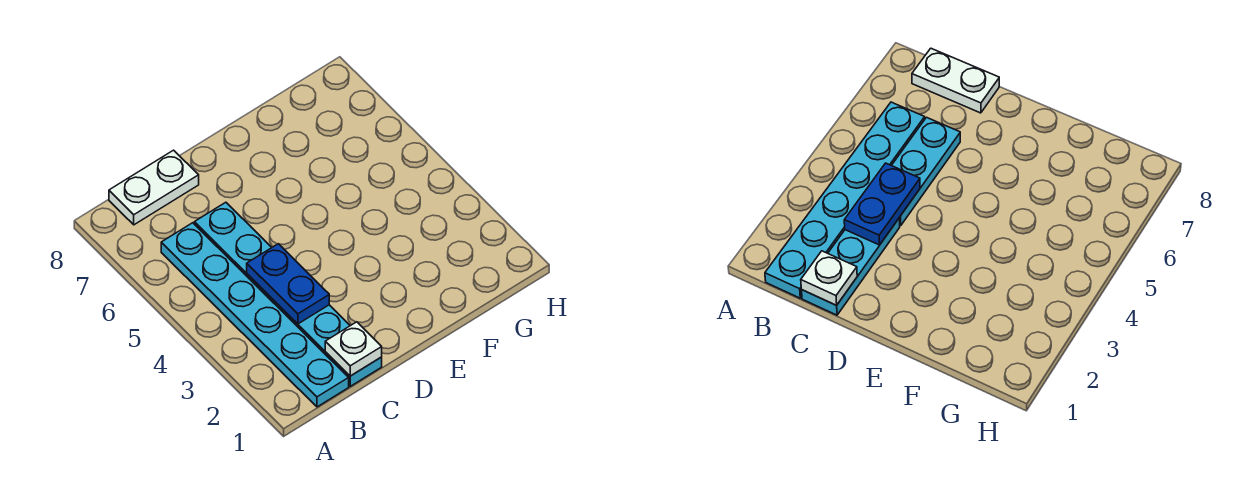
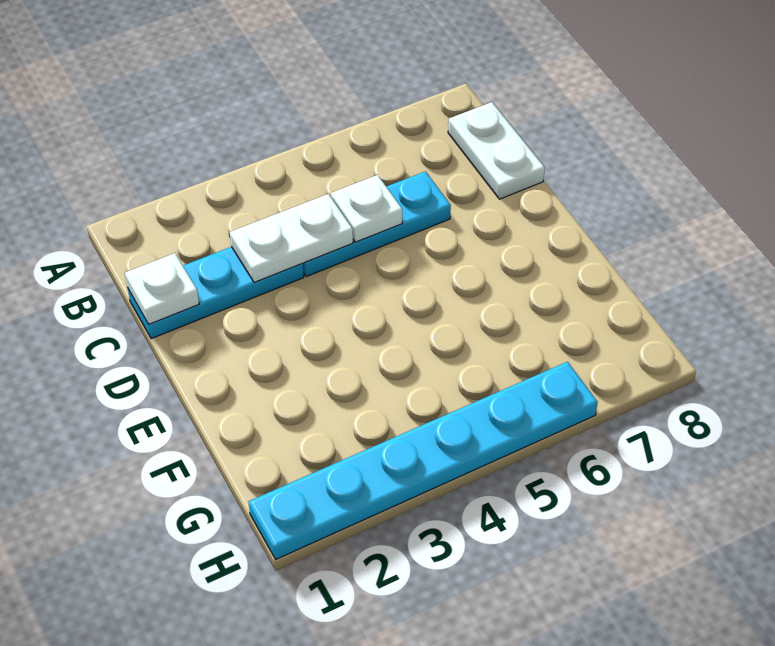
cyan 1x6 plate [161,223,349,407] -> cyan 1x6 plate moved to [249,362,598,559]
blue 1x2 plate [247,244,329,324] -> white 1x2 plate [230,194,353,282]
none -> white 1x1 plate [331,175,402,242]

